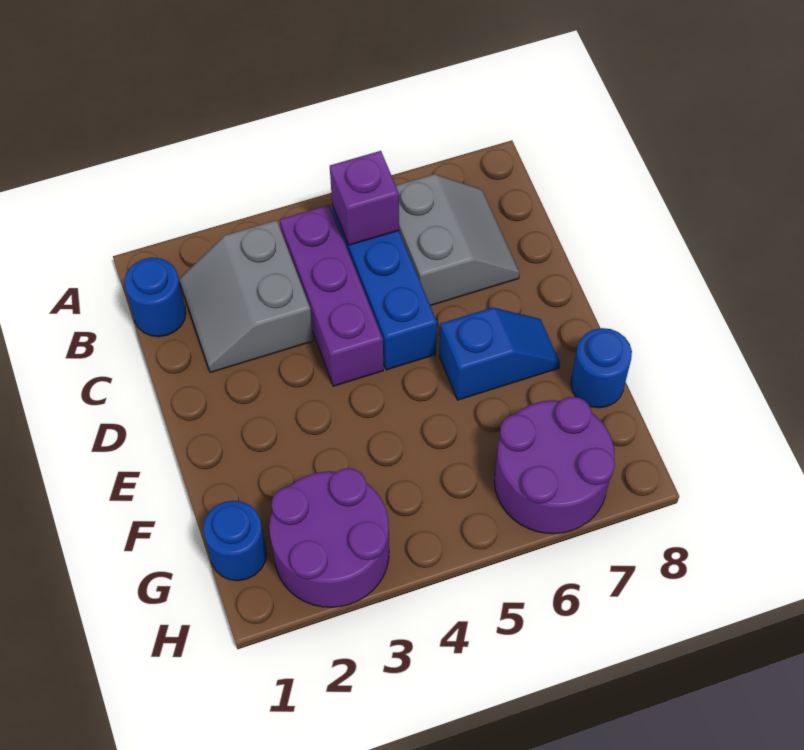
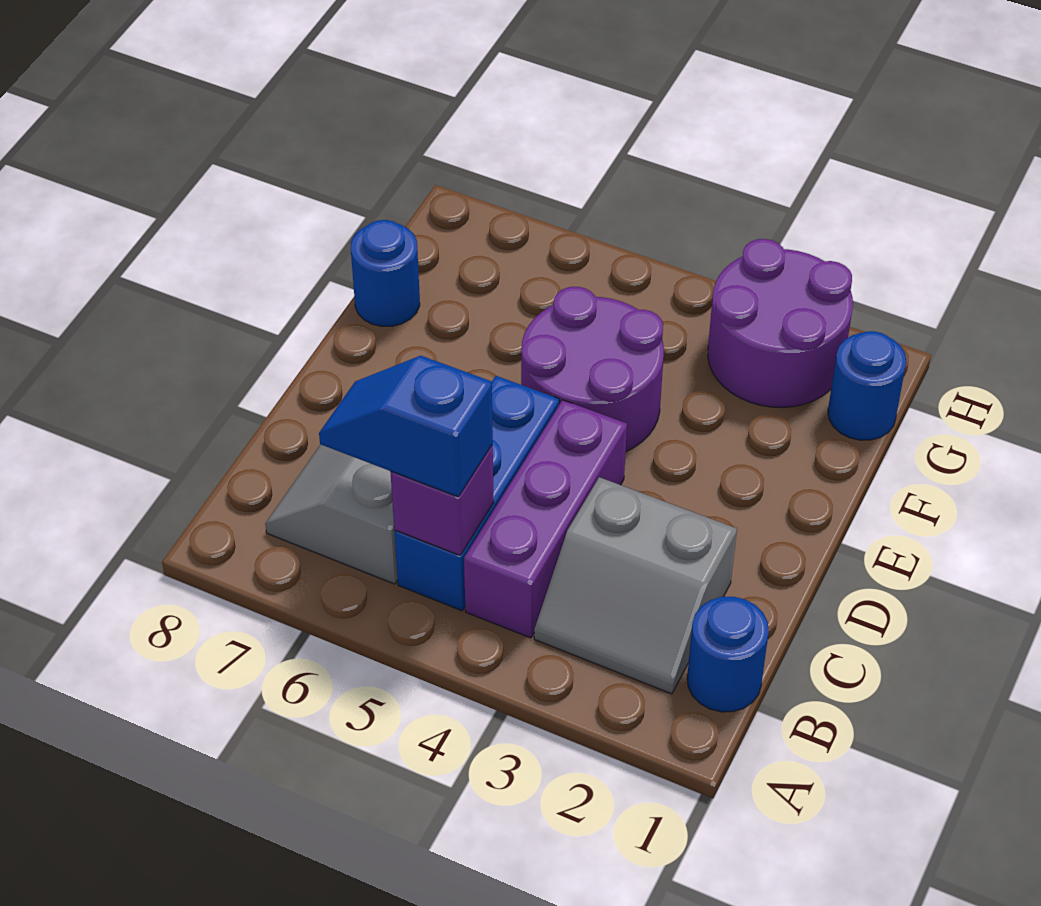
grey 2x2 slope [179,220,313,373] -> grey 2x2 slope turned to [534,477,737,694]
blue 1x2 slope [439,307,560,400] -> blue 1x2 slope moved to [319,356,493,497]
purple 2x2 round brick [494,397,615,534] -> purple 2x2 round brick moved to [521,287,664,451]

